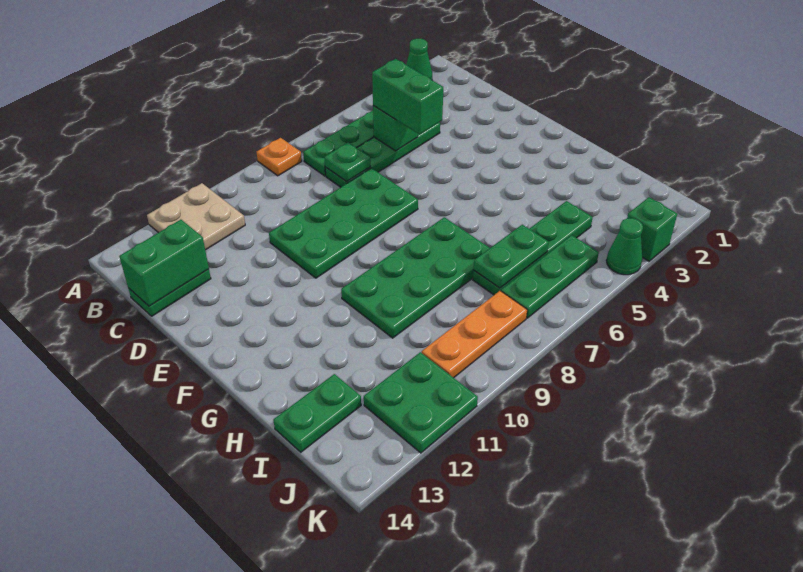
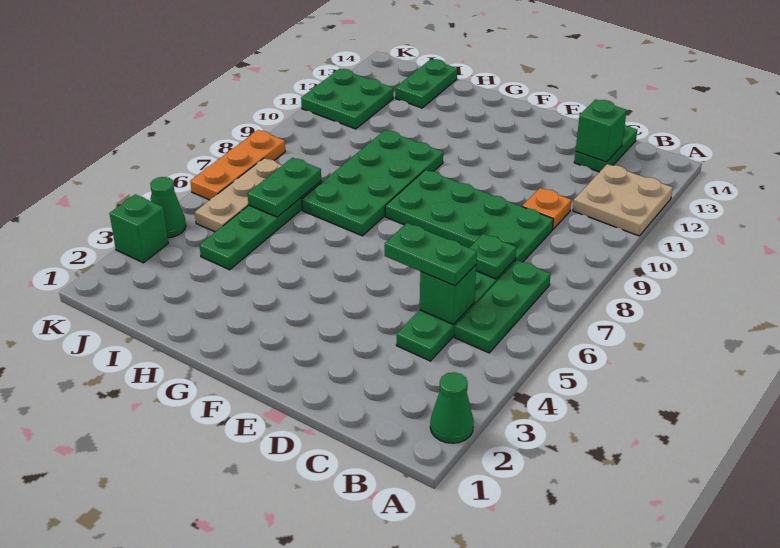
orange 1x1 plate [257,138,302,176] -> orange 1x1 plate moved to [522,188,571,229]
green 1x2 brick [372,59,443,134] -> green 1x2 plate [385,223,477,286]
green 1x2 brick [119,220,209,306] -> green 1x1 brick [576,99,627,162]
green 2x4 plate [269,168,418,278] -> green 2x4 plate turned to [385,170,553,262]
green 1x3 plate [501,235,599,318] -> tan 1x3 plate [195,158,282,232]
orange 1x3 plate [422,291,527,378] -> orange 1x3 plate moved to [190,130,285,200]

